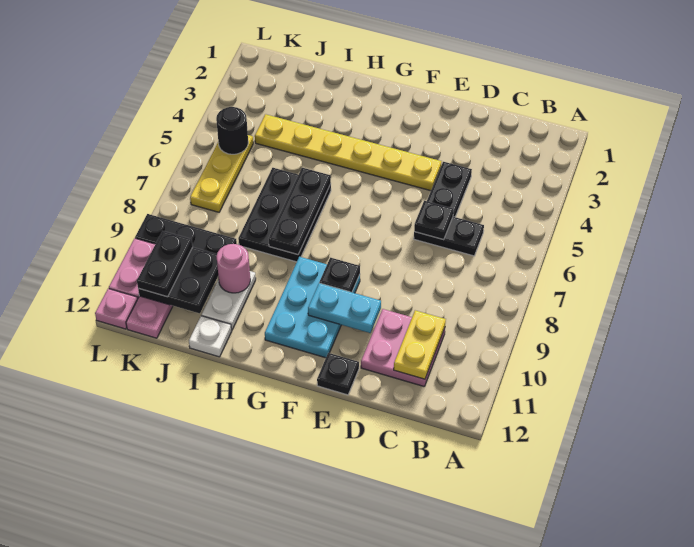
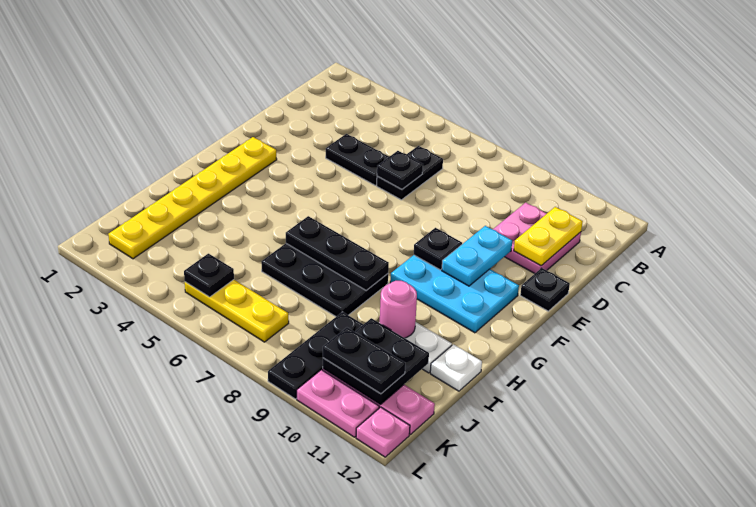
yellow 1x2 plate [394,310,446,379] -> yellow 1x2 plate turned to [514,207,583,266]
yellow 1x6 plate [255,114,441,191] -> yellow 1x6 plate moved to [108,137,277,259]
black 1x1 round brick [216,107,248,154] -> black 1x1 plate [184,254,234,297]

